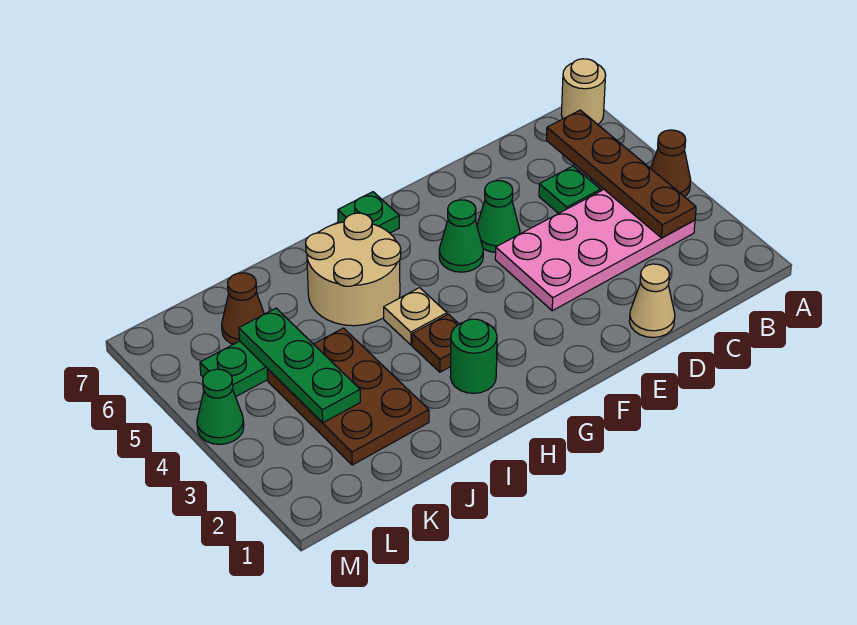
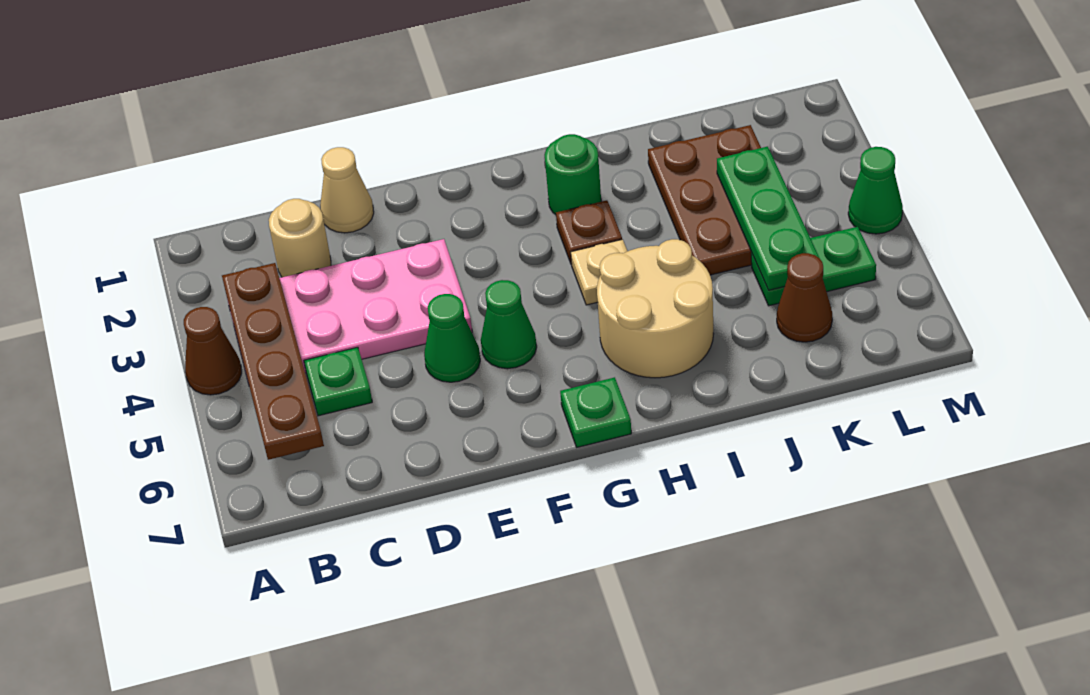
tan 1x1 round brick [561,59,606,124] -> tan 1x1 round brick moved to [269,199,331,277]

